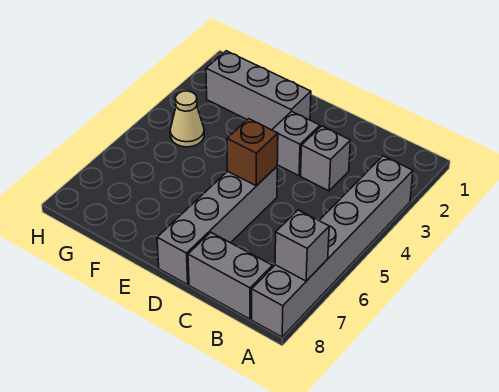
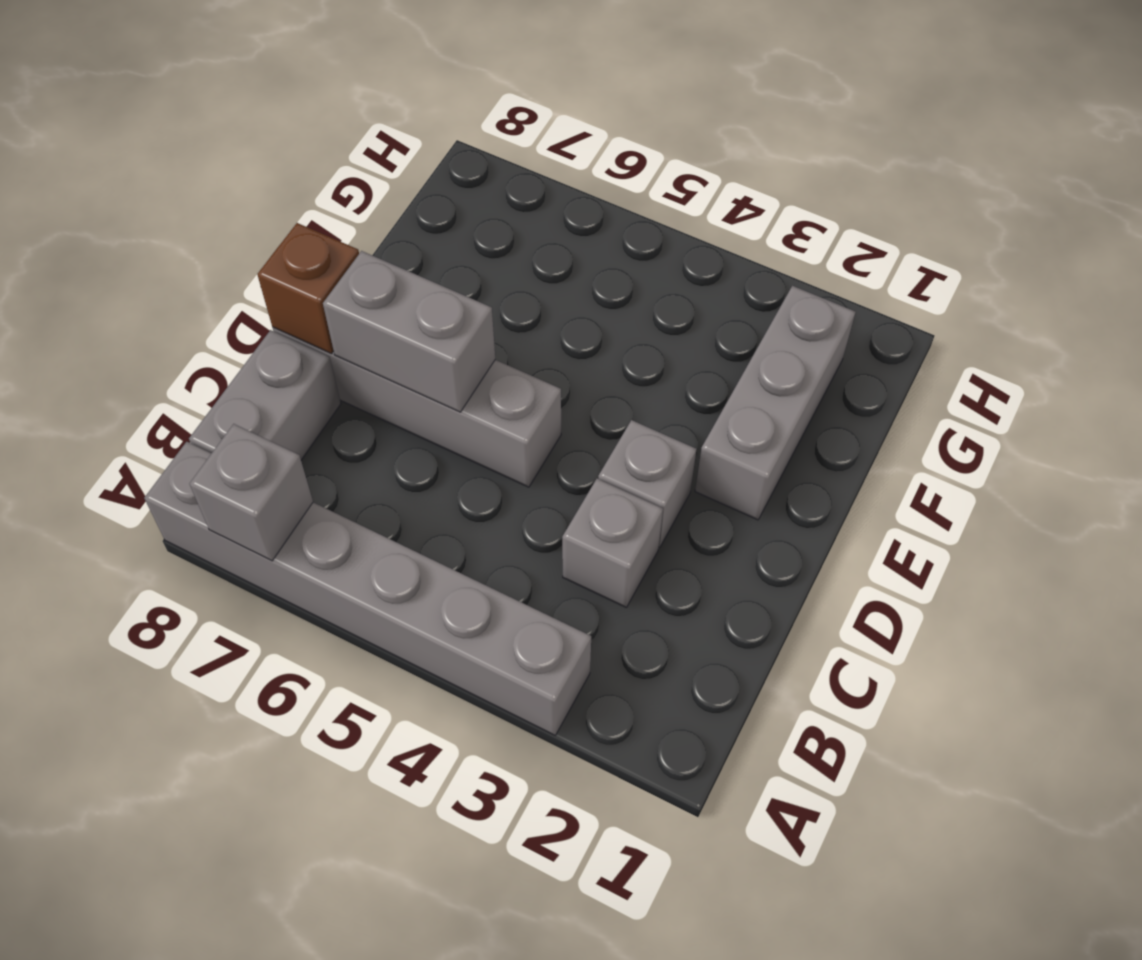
brown 1x1 brick [227,119,278,186] -> brown 1x1 brick moved to [257,223,359,354]
none -> grey 1x2 brick [323,251,495,412]
tan 1x1 cone [170,91,204,147] -> none

